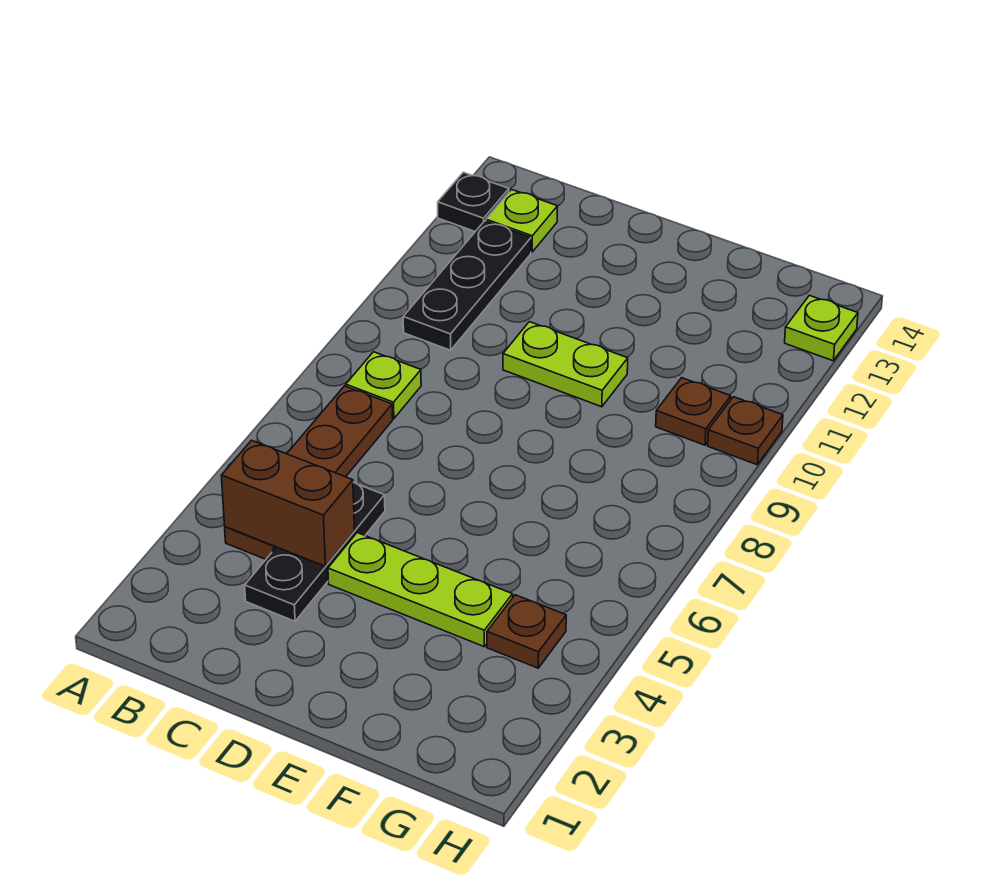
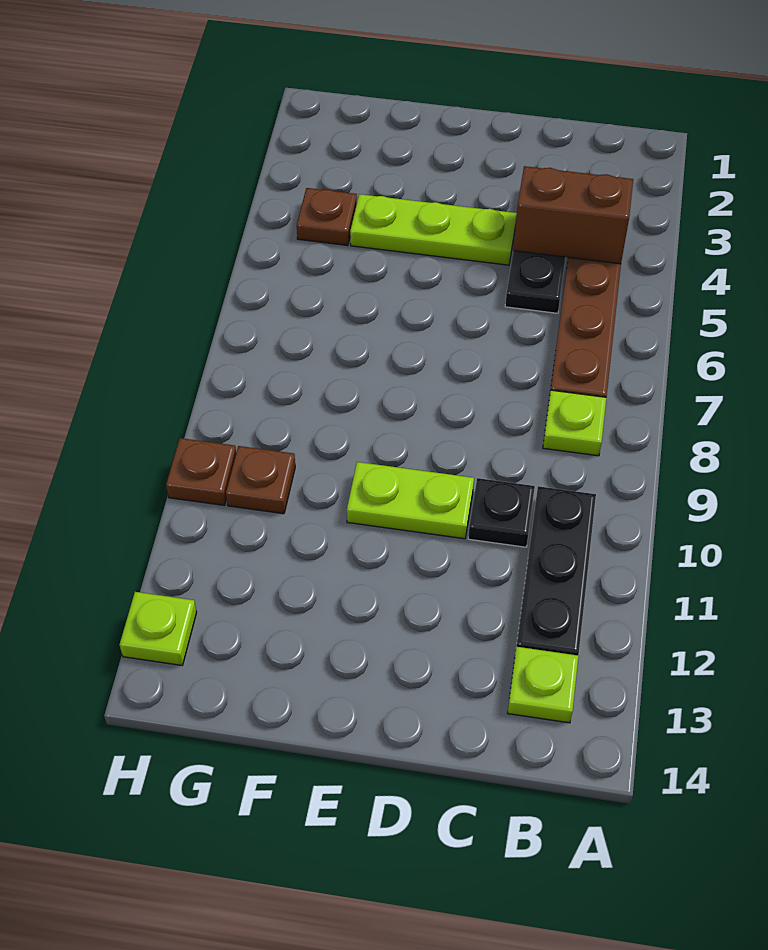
black 1x1 plate [438,172,509,232] -> black 1x1 plate moved to [468,478,535,547]

